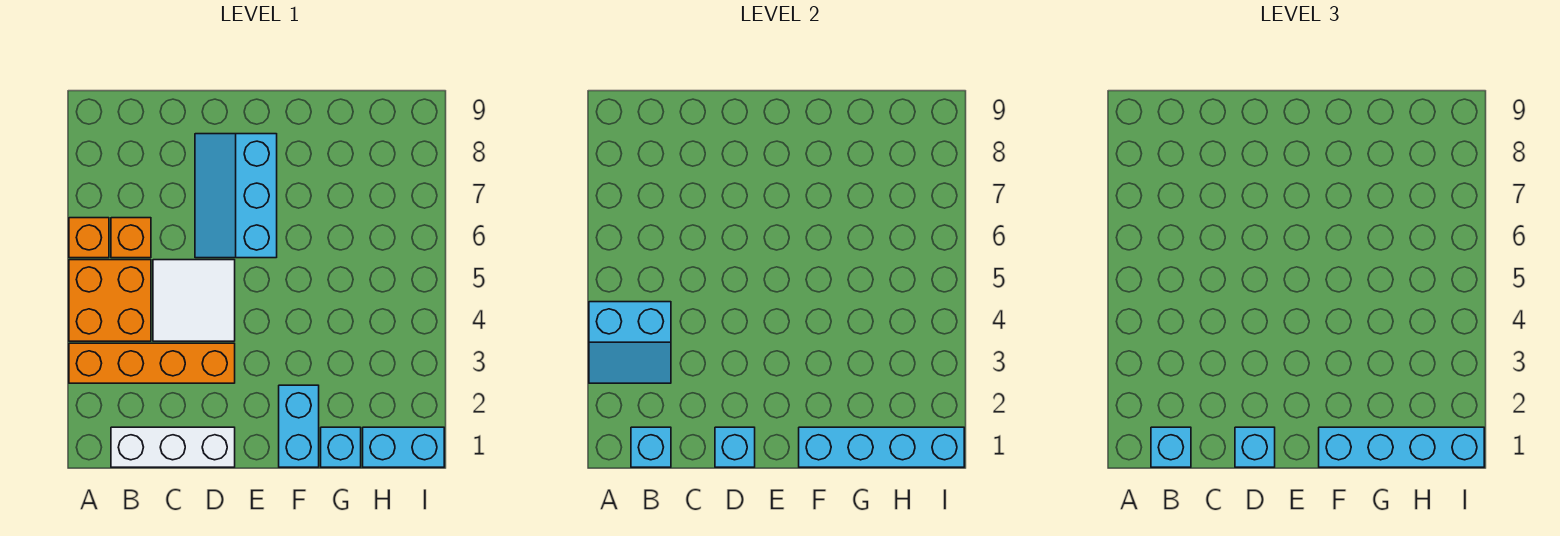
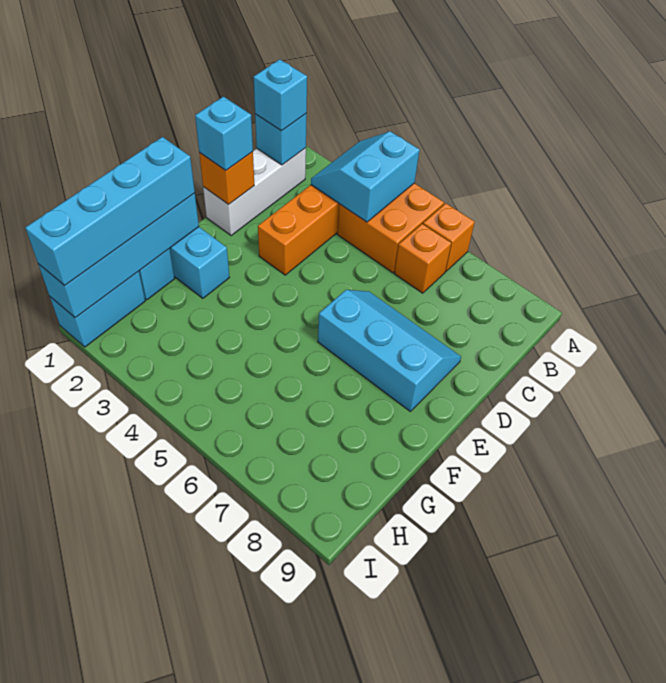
white 2x2 tile [153,260,235,341] -> none
cyan 1x1 brick [715,427,755,467] -> orange 1x1 brick [199,152,254,205]

